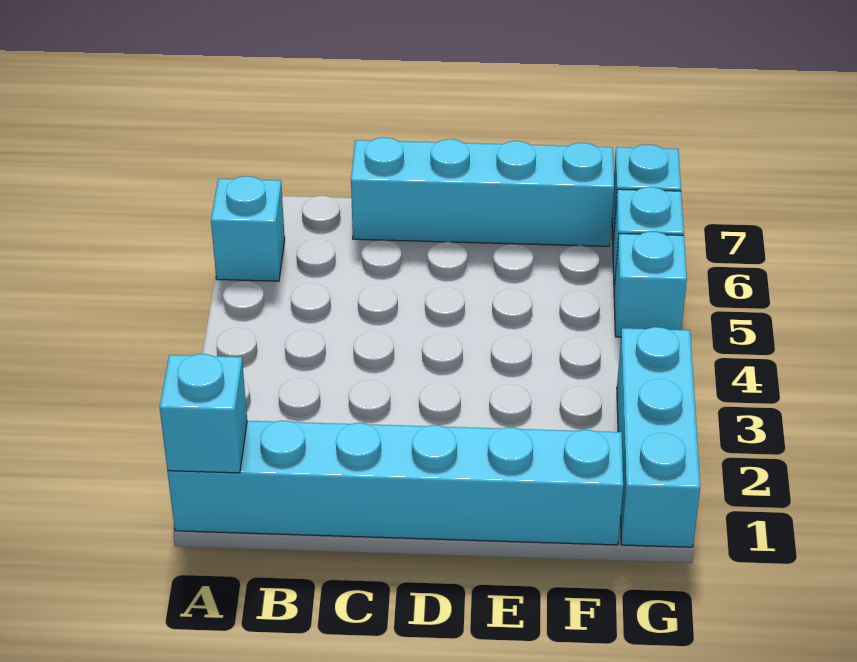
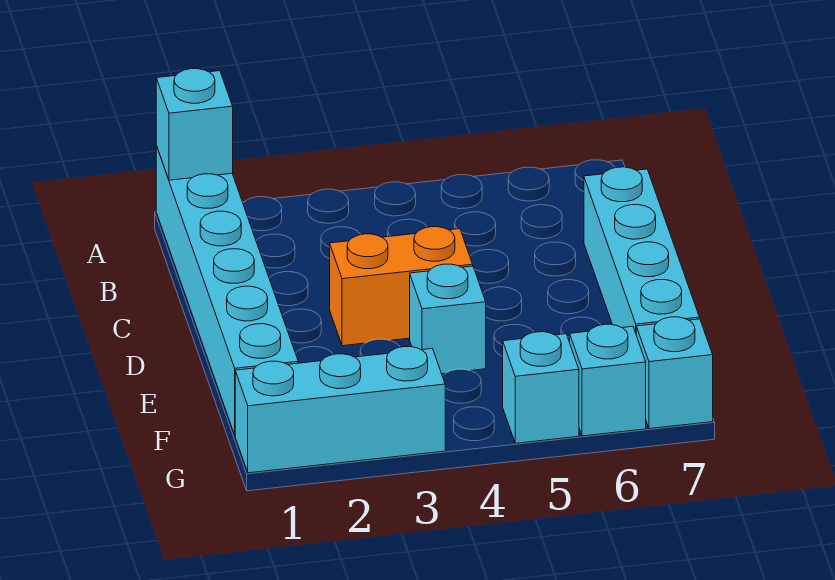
cyan 1x1 brick [211,176,285,281] -> cyan 1x1 brick moved to [410,264,486,374]
none -> orange 1x2 brick [330,227,473,346]

